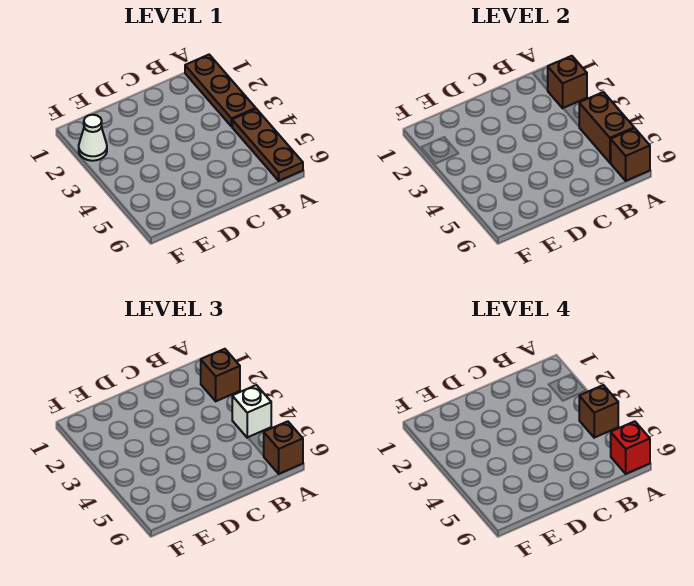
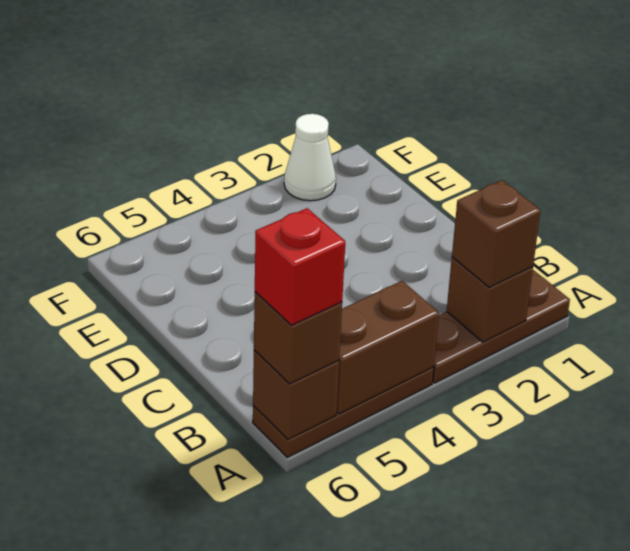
white 1x1 brick [232,385,271,438] -> none
brown 1x1 brick [579,385,618,438] -> none

